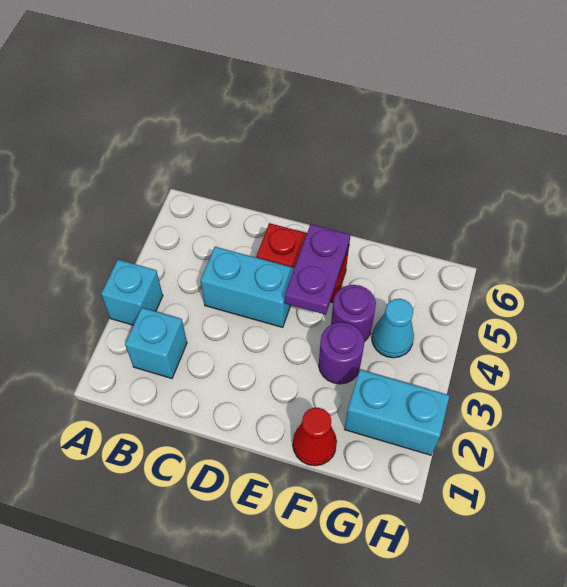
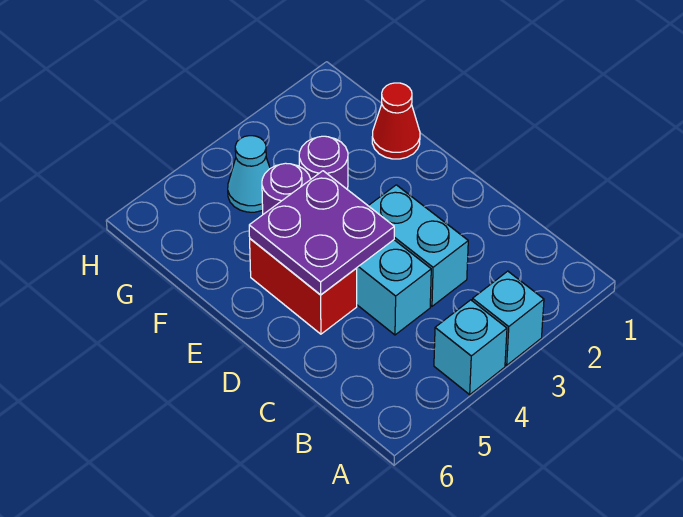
cyan 1x1 brick [125,308,187,378] -> cyan 1x1 brick moved to [434,300,507,394]
purple 1x2 plate [285,224,350,315] -> purple 2x2 plate [249,171,394,295]
cyan 1x2 brick [344,370,450,455] -> cyan 1x2 brick moved to [369,185,468,306]

